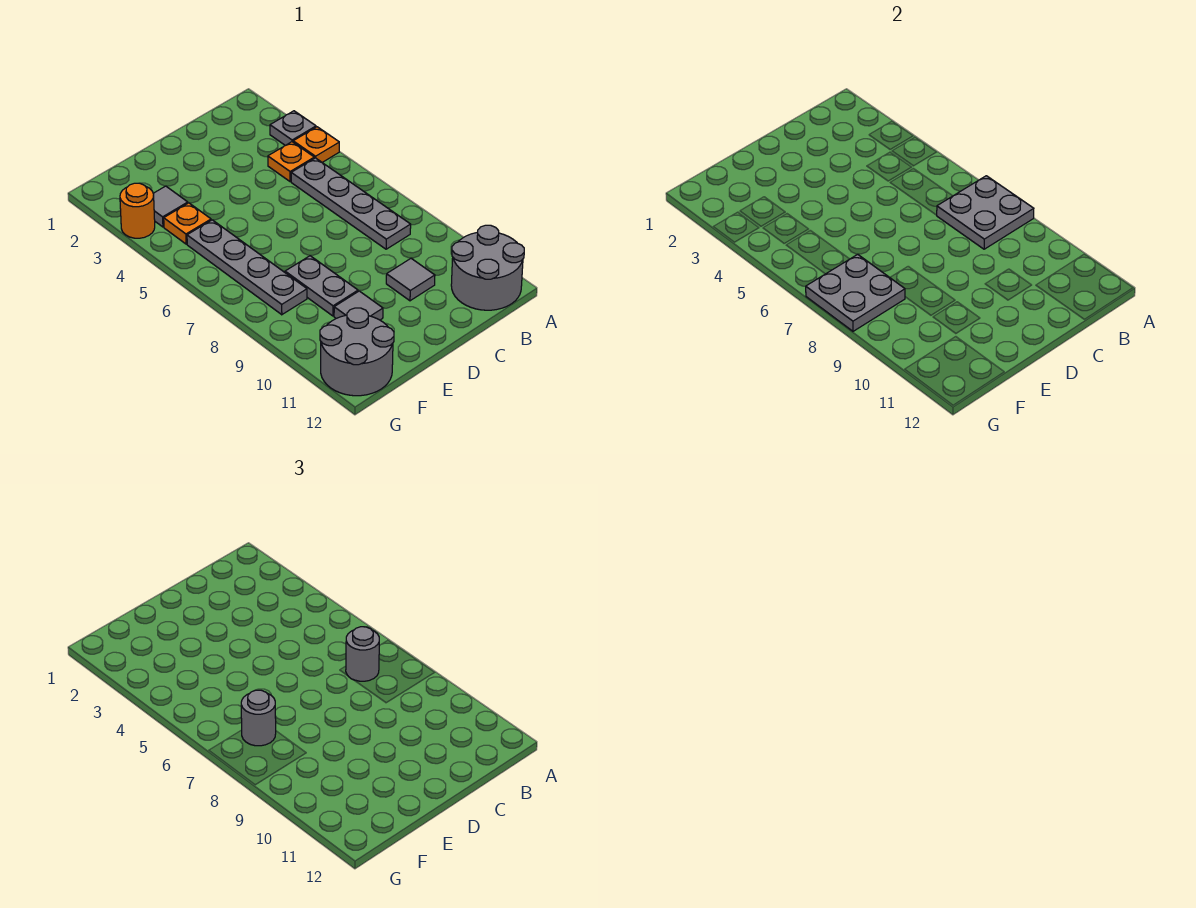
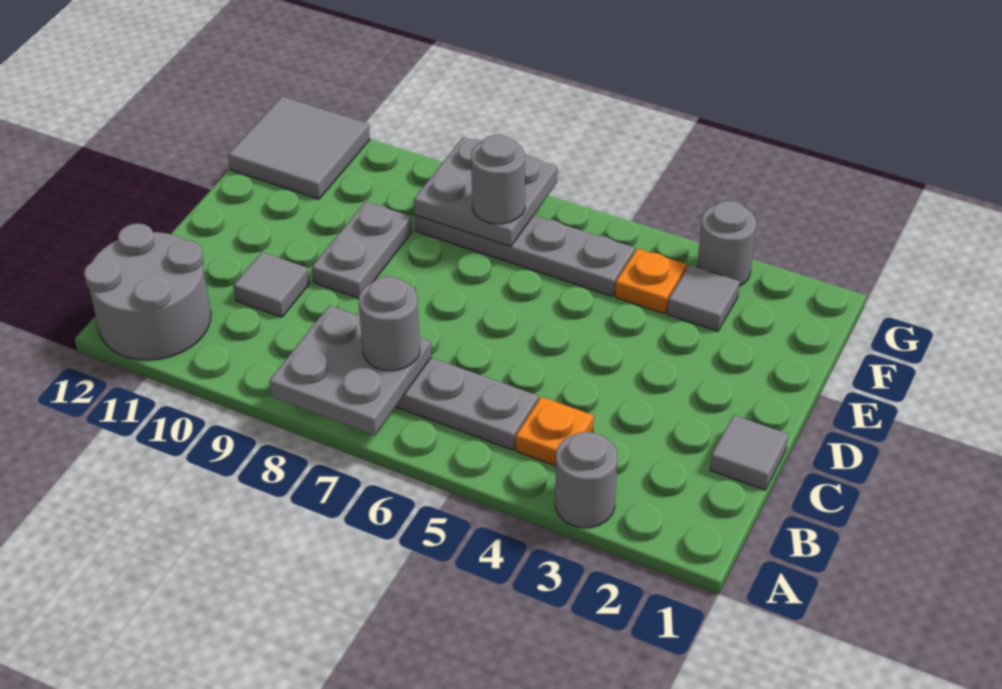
grey 1x1 plate [270,111,316,145] -> grey 1x1 round brick [555,432,617,528]
orange 1x1 plate [293,127,339,163] -> none
grey 1x2 plate [285,256,358,316] -> grey 1x2 plate turned to [312,201,412,299]
grey 1x1 tile [334,291,383,320] -> grey 1x1 tile moved to [710,415,788,490]
grey 2x2 round brick [320,308,394,396] -> grey 2x2 tile [228,97,370,199]
orange 1x1 round brick [120,183,155,238] -> grey 1x1 round brick [697,201,756,286]

